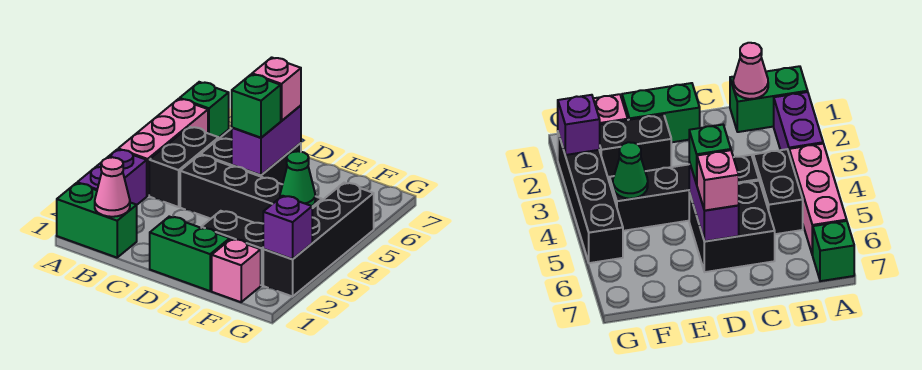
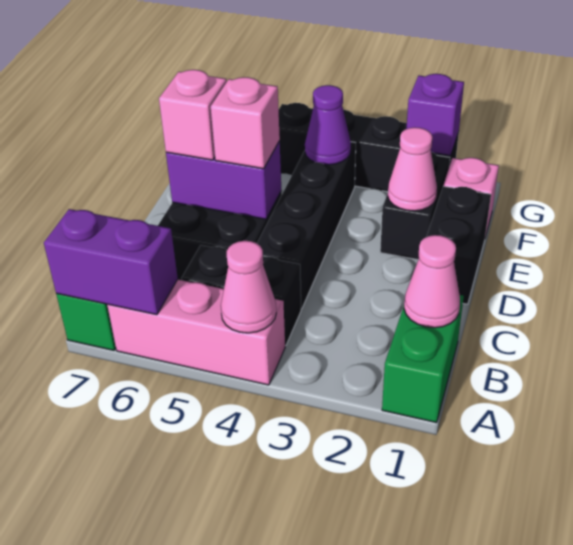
purple 1x2 brick [77,149,147,205] -> purple 1x2 brick moved to [44,209,178,315]
none -> pink 1x1 cone [221,241,276,333]
green 1x2 brick [150,217,230,291] -> black 1x2 brick [427,186,491,304]
green 1x1 brick [232,74,281,138] -> pink 1x1 brick [211,77,280,169]
none -> pink 1x1 cone [388,127,437,211]
green 1x1 cone [280,151,315,206] -> purple 1x1 cone [305,85,351,165]

